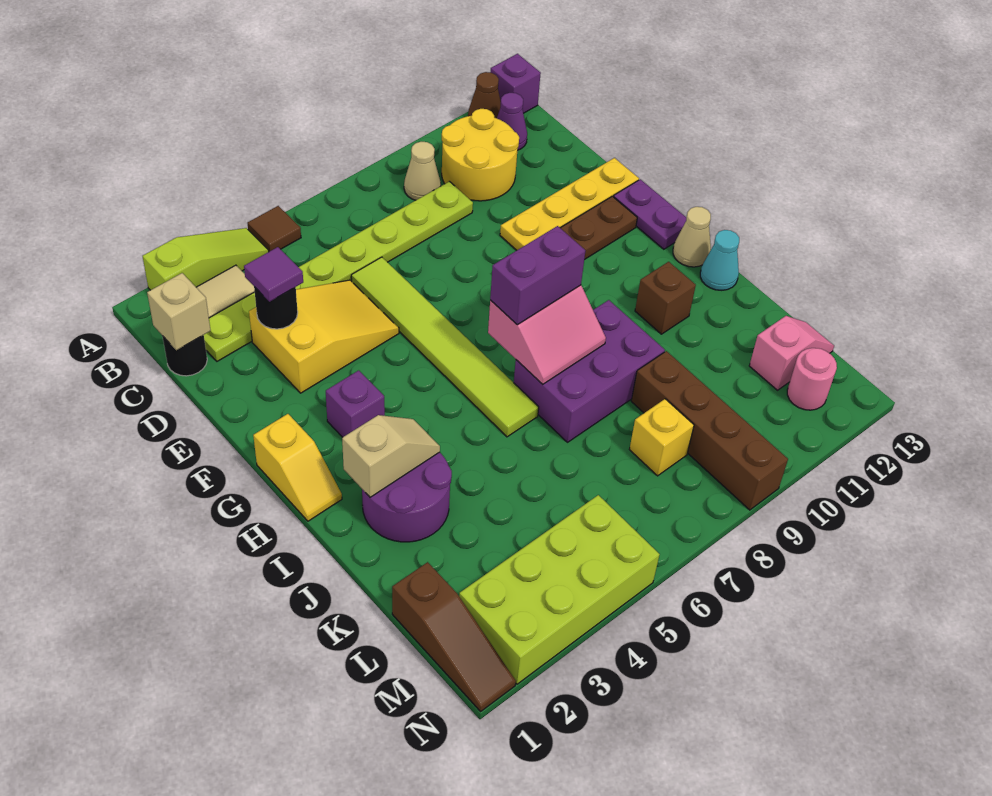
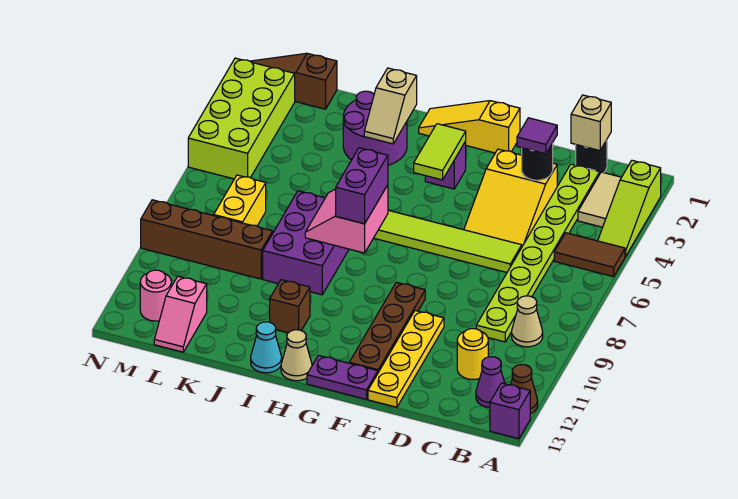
brown 1x1 tile [248,206,301,252] -> brown 1x2 tile [554,233,625,277]
yellow 2x2 round brick [442,109,519,201] -> yellow 1x1 round brick [457,329,488,380]
yellow 1x2 slope [253,414,342,521] -> yellow 1x3 slope [419,101,520,153]
none -> lime 1x2 tile [414,124,466,180]
yellow 1x1 brick [629,399,694,476] -> yellow 1x2 brick [214,175,266,226]

